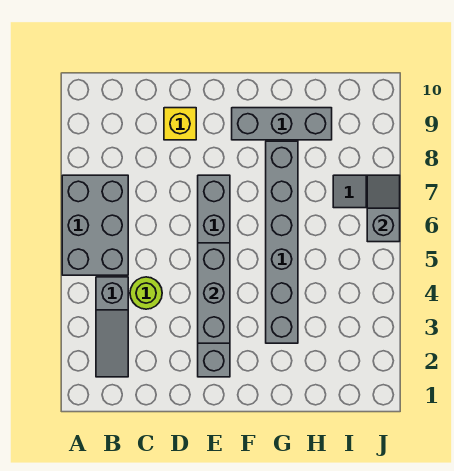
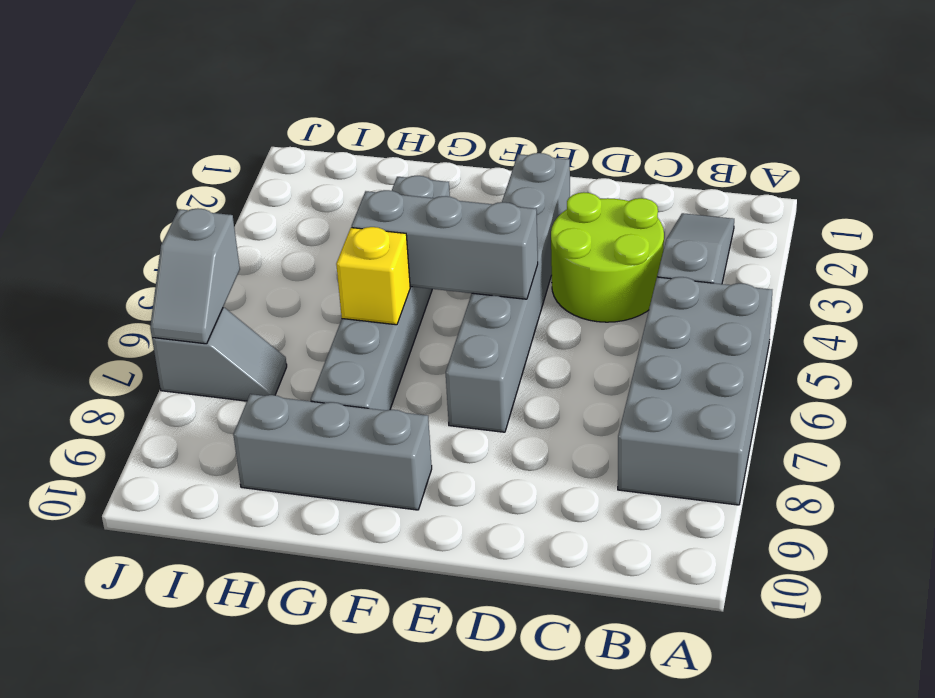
grey 2x3 brick [62,175,128,275] -> grey 2x4 brick [618,277,772,505]
lime 1x1 round brick [130,277,162,309] -> lime 2x2 round brick [551,192,664,322]
yellow 1x1 brick [164,108,196,140] -> yellow 1x1 brick moved to [336,227,410,325]
grey 1x3 brick [198,243,230,343] -> grey 1x3 brick turned to [352,190,538,299]

